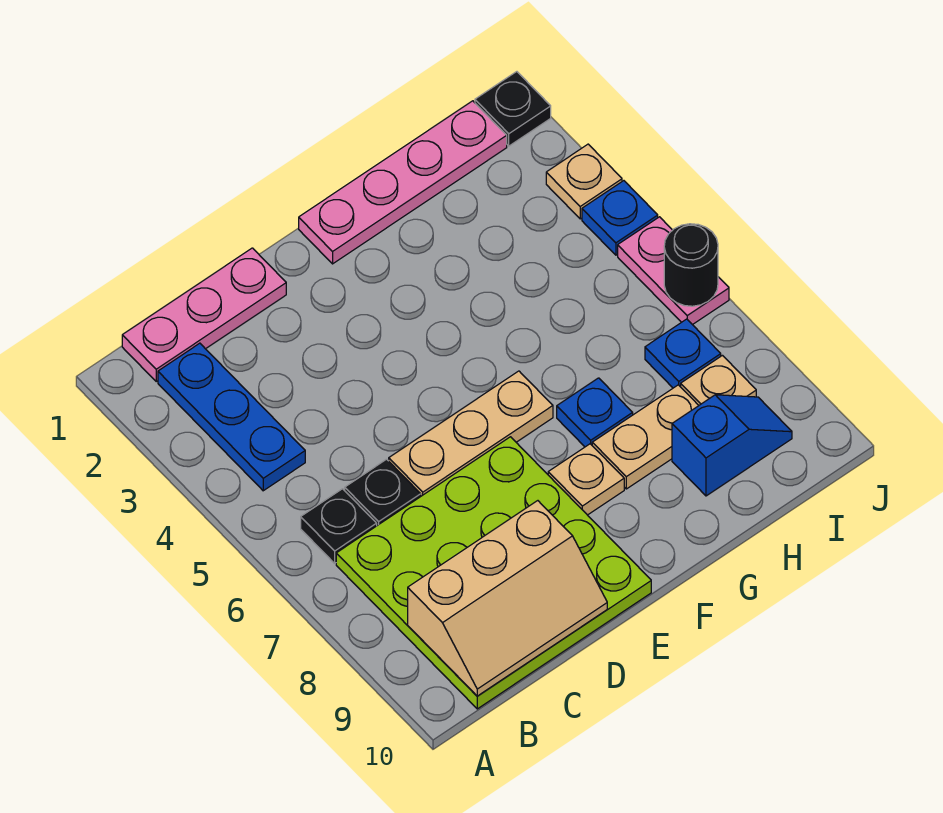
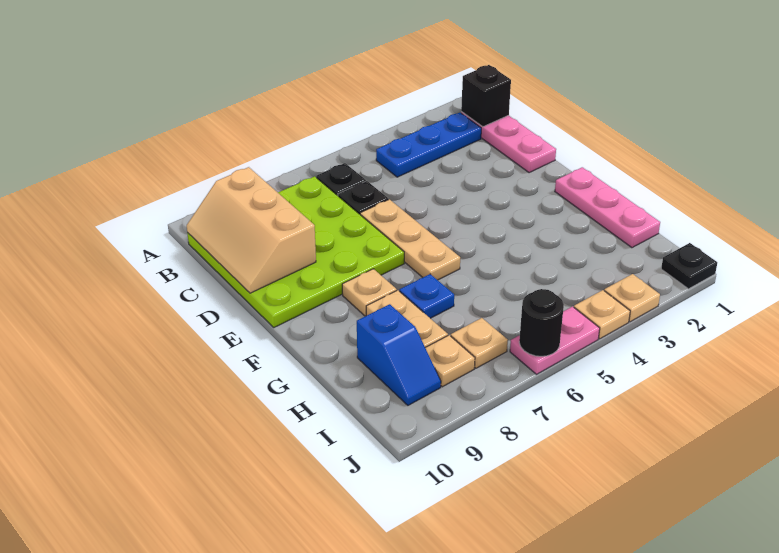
none -> black 1x1 brick [461,65,511,127]
pink 1x4 plate [299,101,507,264] -> pink 1x3 plate [555,167,660,248]
blue 1x1 plate [645,319,721,388] -> tan 1x1 plate [451,318,508,368]
blue 1x1 plate [582,181,658,255] -> tan 1x1 plate [574,290,630,339]

